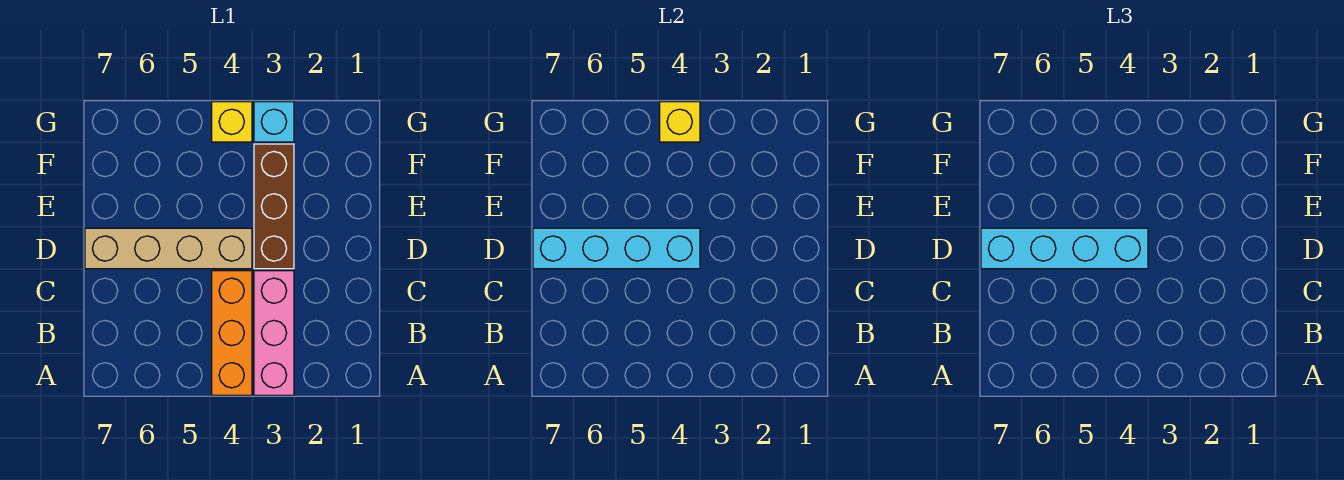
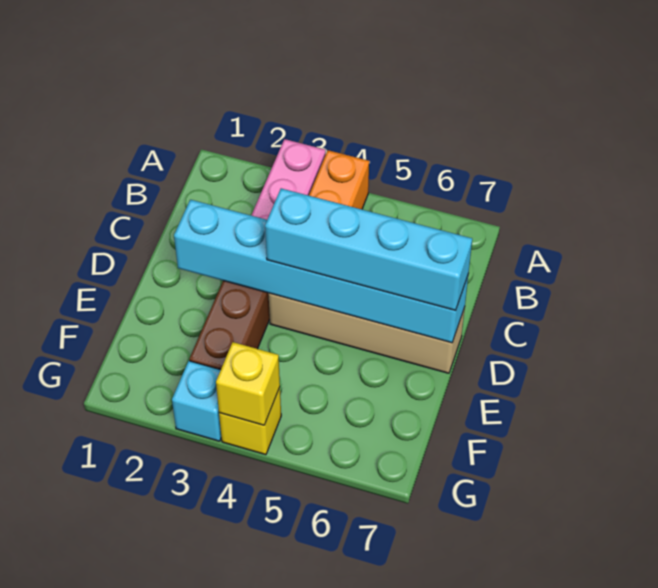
cyan 1x4 brick [533,228,700,269] -> cyan 1x6 brick [174,200,468,343]

